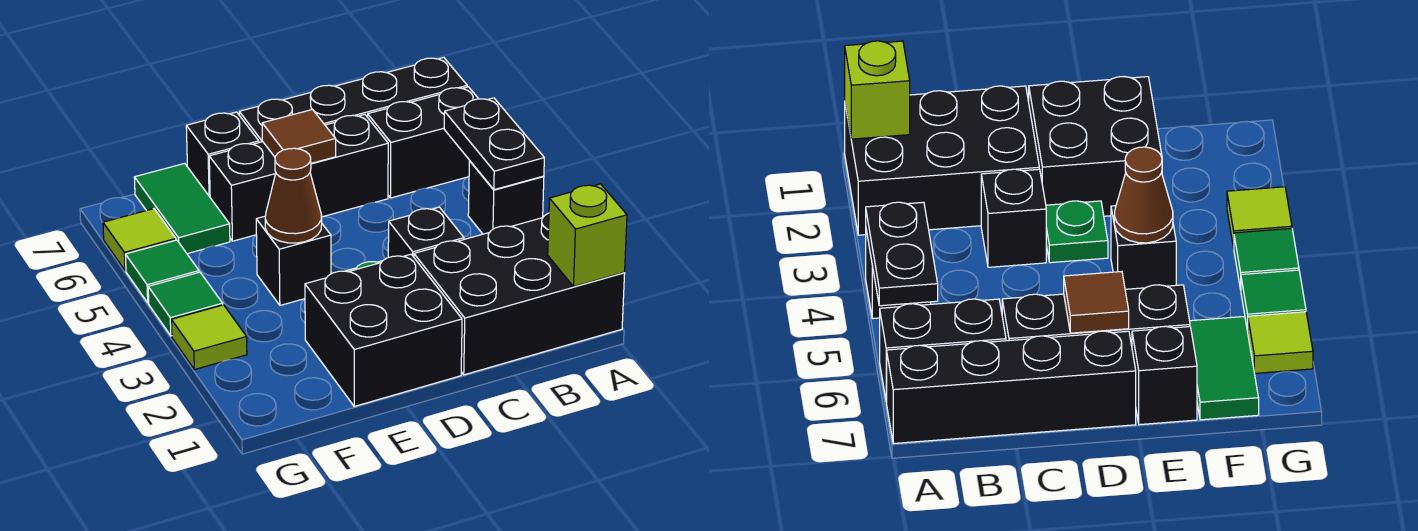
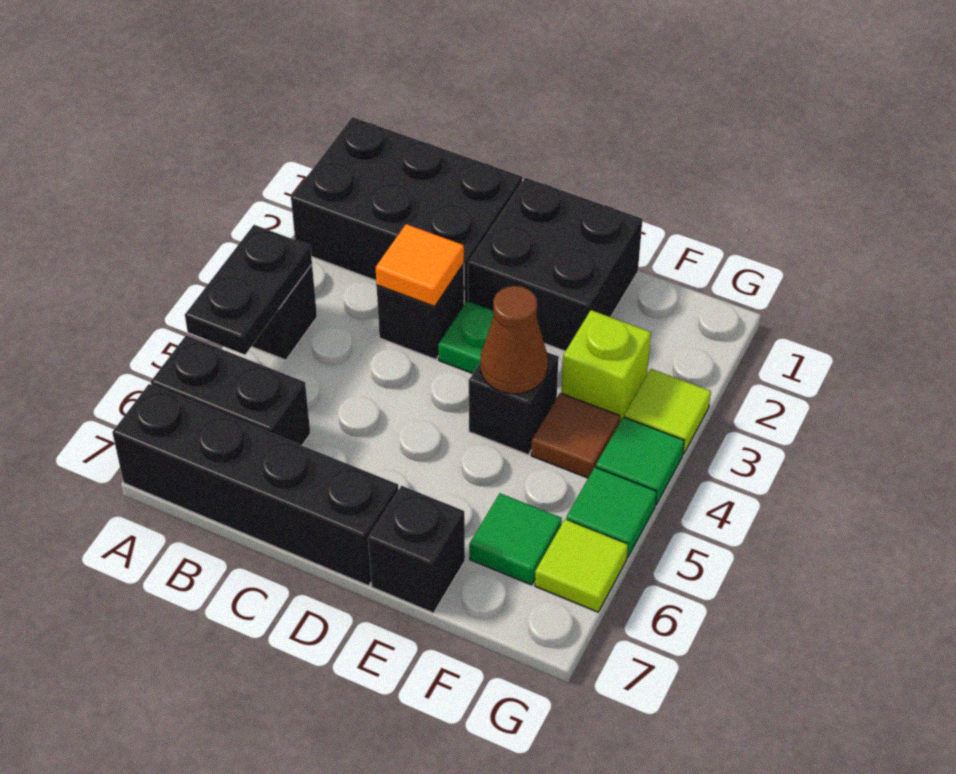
lime 1x1 brick [548,184,627,286] -> lime 1x1 brick moved to [561,310,651,422]
none -> orange 1x1 tile [376,224,464,306]
black 1x3 brick [209,115,388,241] -> none
brown 1x1 tile [262,109,336,163] -> brown 1x1 tile moved to [531,393,620,478]
green 1x2 tile [134,163,230,254] -> green 1x1 tile [469,493,562,585]

